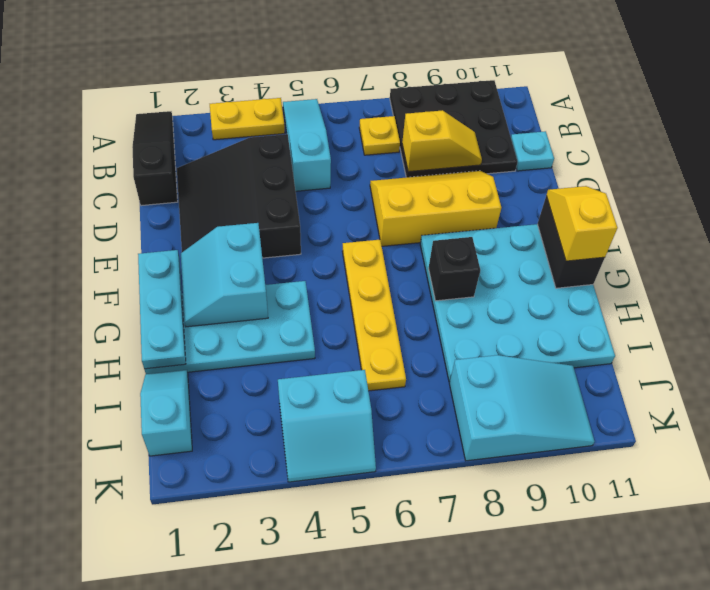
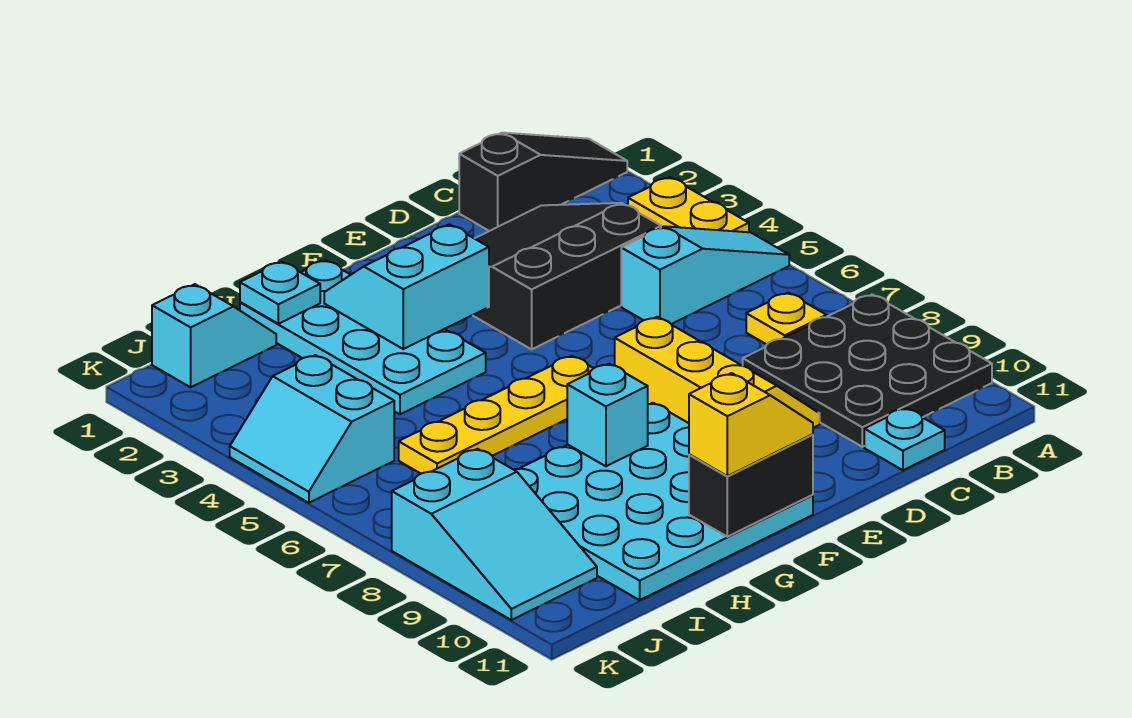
yellow 1x2 slope [402,110,482,172] -> none
cyan 1x3 plate [138,250,186,369] -> cyan 1x1 plate [240,262,320,324]
black 1x1 brick [428,237,480,301] -> cyan 1x1 brick [567,364,648,466]

